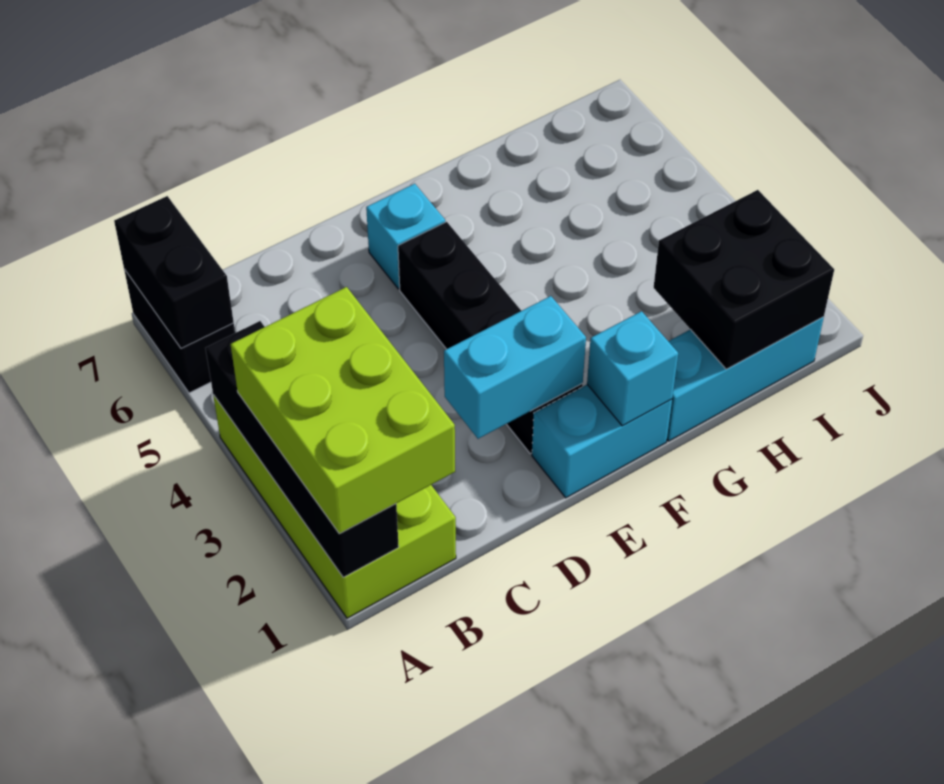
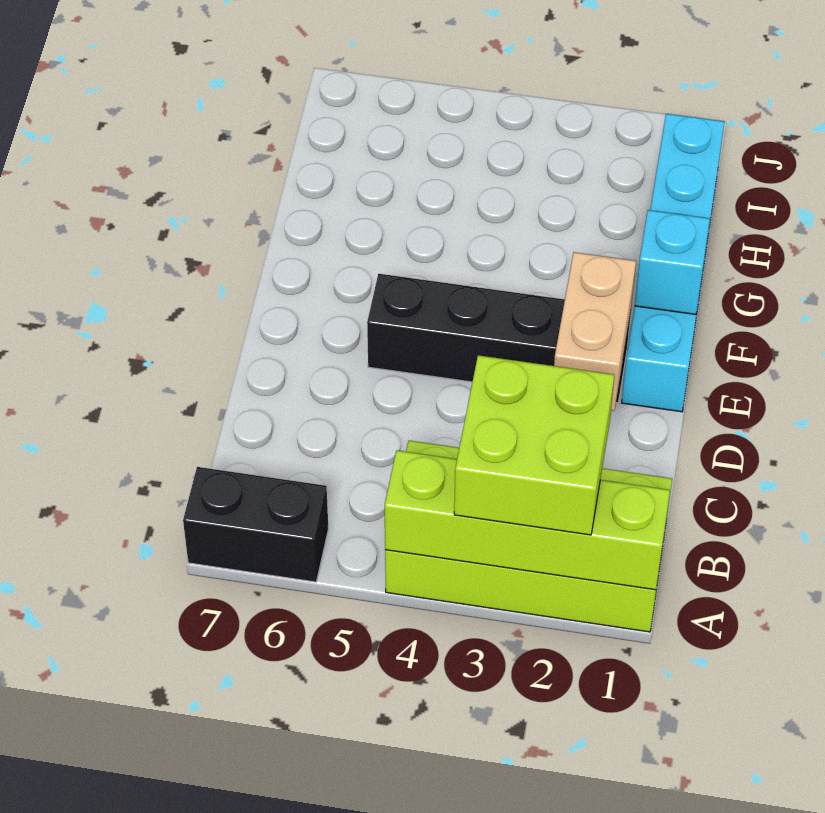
black 1x4 brick [205,321,399,577] -> lime 1x4 brick [385,450,670,590]
lime 2x3 brick [231,287,455,534] -> lime 2x2 brick [454,355,614,535]
black 1x2 brick [114,196,234,348] -> none
cyan 1x2 brick [444,296,586,439] -> tan 1x2 brick [554,252,636,411]
cyan 1x1 brick [366,184,445,289] -> none
black 2x2 brick [654,190,834,369] -> none

